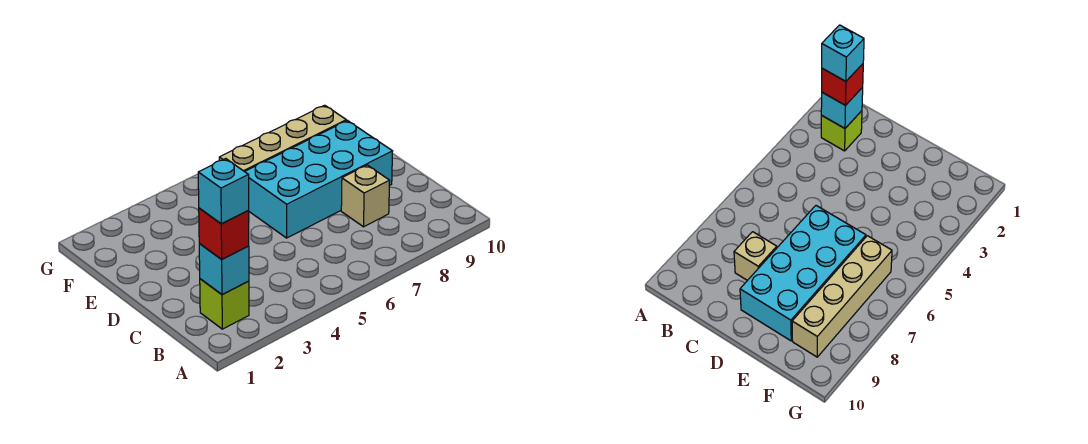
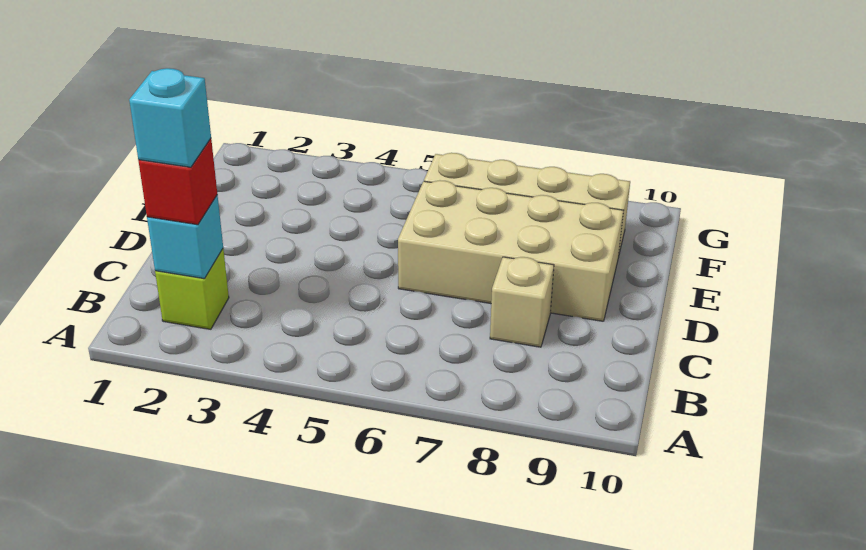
cyan 2x4 brick [245,121,393,238] -> tan 2x4 brick [398,180,624,321]

